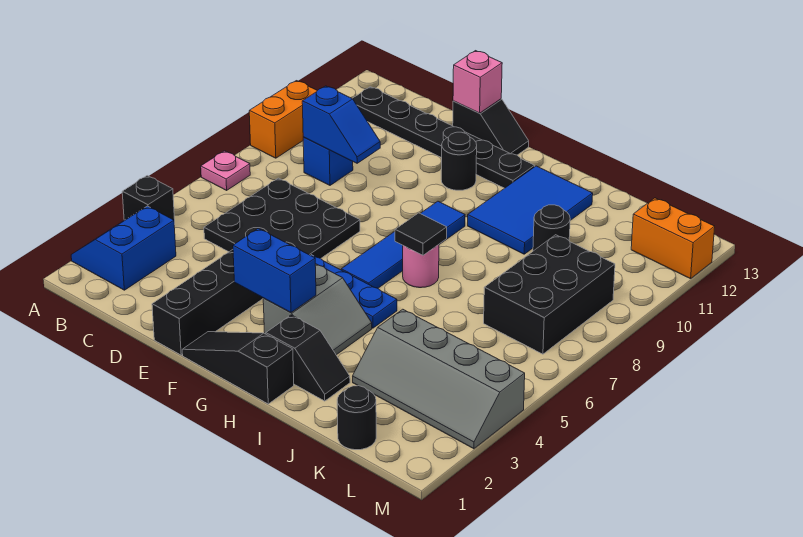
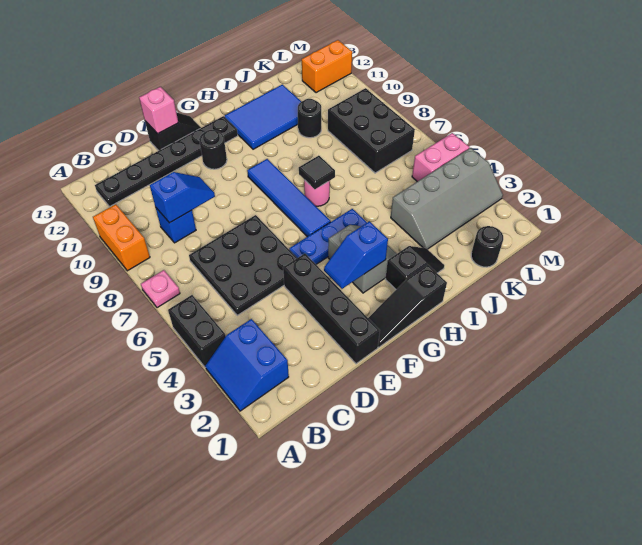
black 1x1 brick [122,176,175,225] -> black 1x2 brick [168,295,226,368]
blue 1x2 brick [233,228,316,313] -> blue 1x2 slope [324,221,388,289]
blue 2x3 tile [468,166,593,254] -> blue 2x3 tile turned to [225,85,301,149]
none -> pink 1x2 brick [412,133,470,182]

